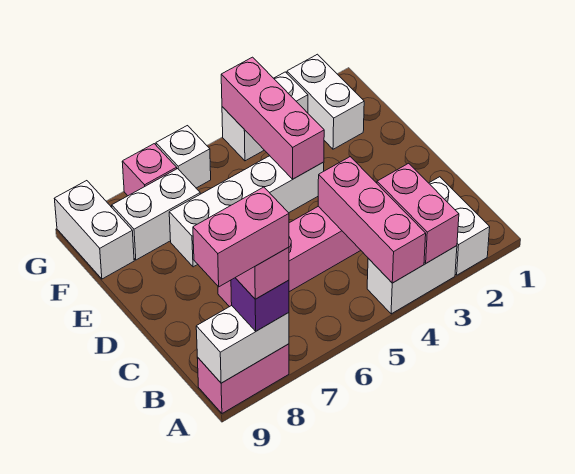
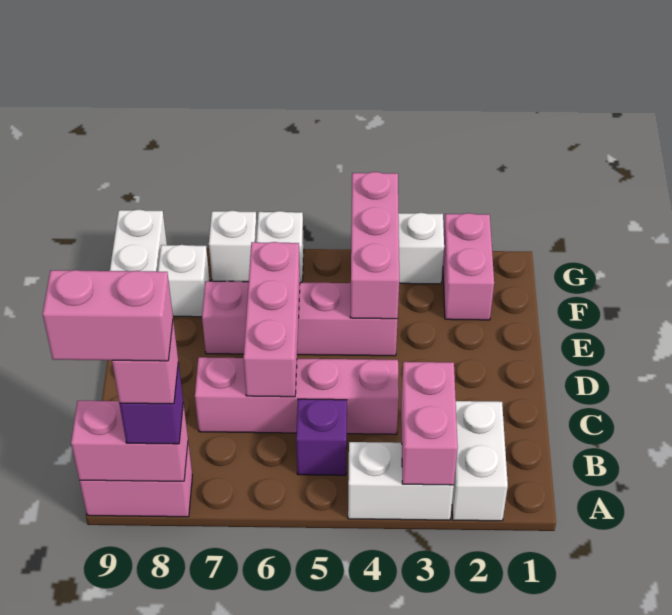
pink 1x3 brick [318,157,426,283] -> pink 1x3 brick moved to [244,242,300,397]
white 1x2 brick [196,306,289,383] -> pink 1x2 brick [71,401,188,481]
none -> purple 1x1 brick [296,399,347,475]
white 1x4 brick [169,156,324,267] -> pink 1x4 brick [202,281,398,356]
white 1x2 brick [287,54,364,149] -> pink 1x2 brick [443,213,494,320]
white 1x2 brick [112,169,200,260] -> white 1x1 brick [158,245,209,317]
pink 1x1 brick [122,144,177,196] -> white 1x1 brick [209,211,257,282]

